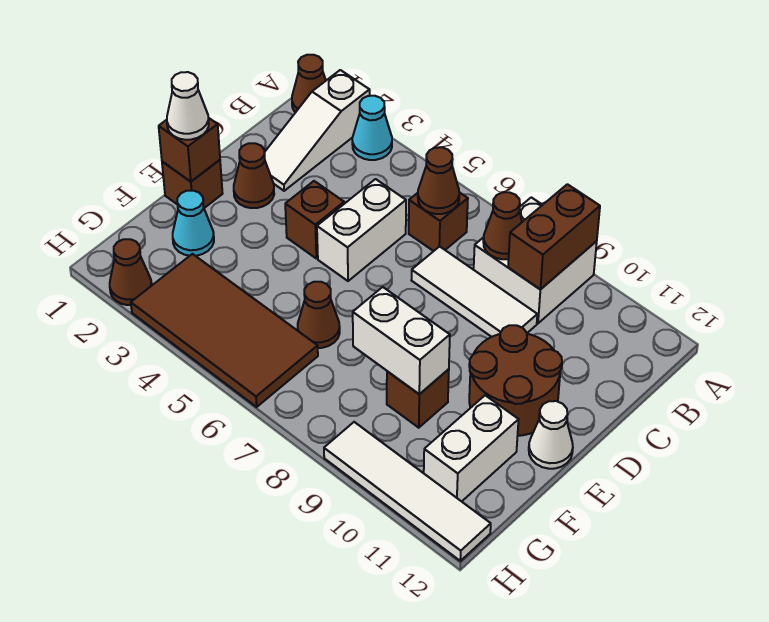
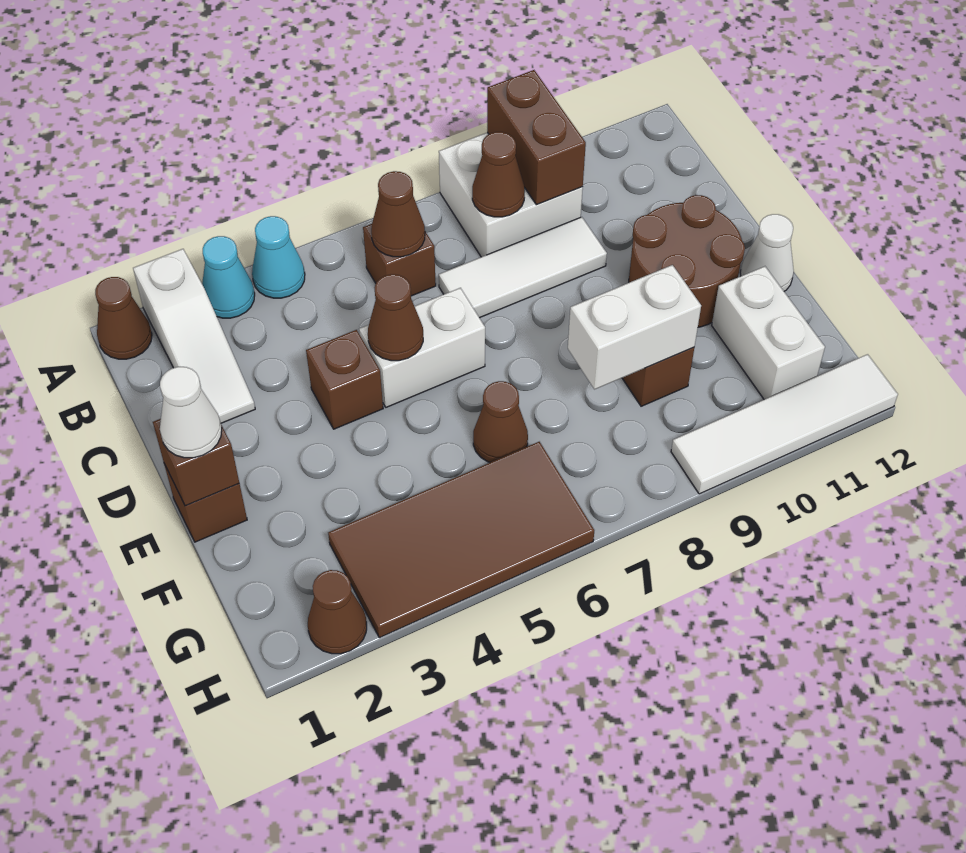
white 1x2 brick [317,179,406,281] -> white 1x2 brick turned to [359,288,485,407]
brown 1x1 cone [234,143,274,208] -> brown 1x1 cone moved to [368,274,423,361]
cyan 1x1 cone [173,191,214,256] -> cyan 1x1 cone moved to [252,216,305,298]

